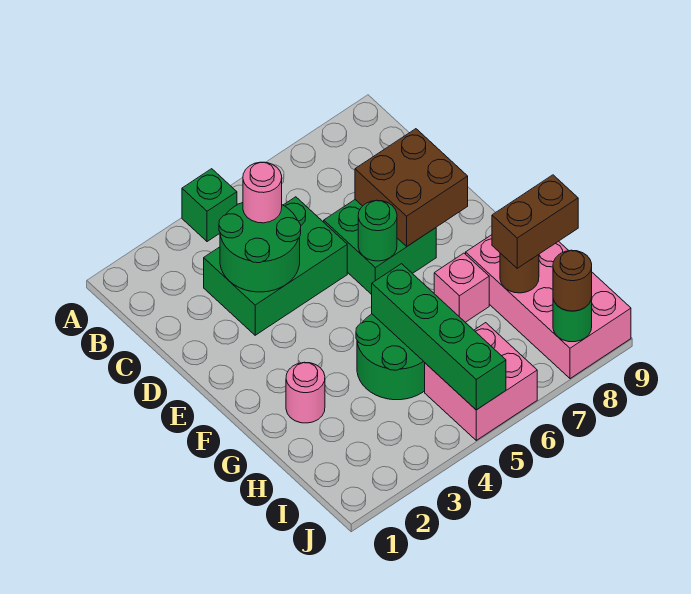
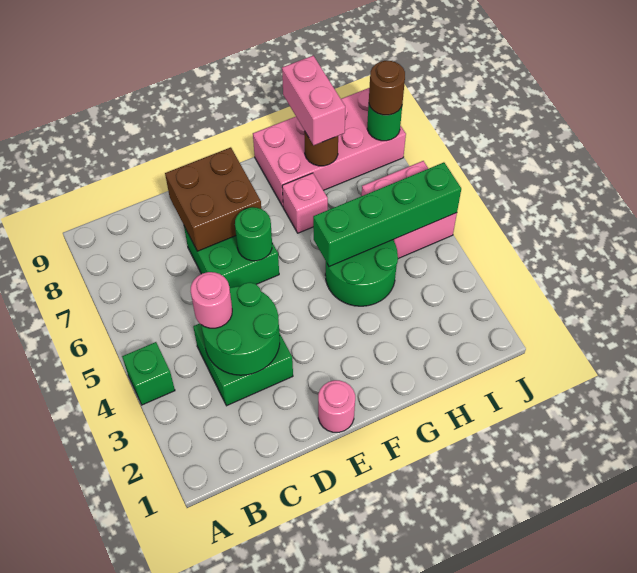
green 2x3 brick [204,197,347,335] -> green 2x2 brick [193,323,293,406]
pink 1x1 round brick [286,362,325,423] -> pink 1x1 round brick moved to [318,380,355,432]
brown 1x2 brick [492,175,578,268] -> pink 1x2 brick [282,56,345,145]

